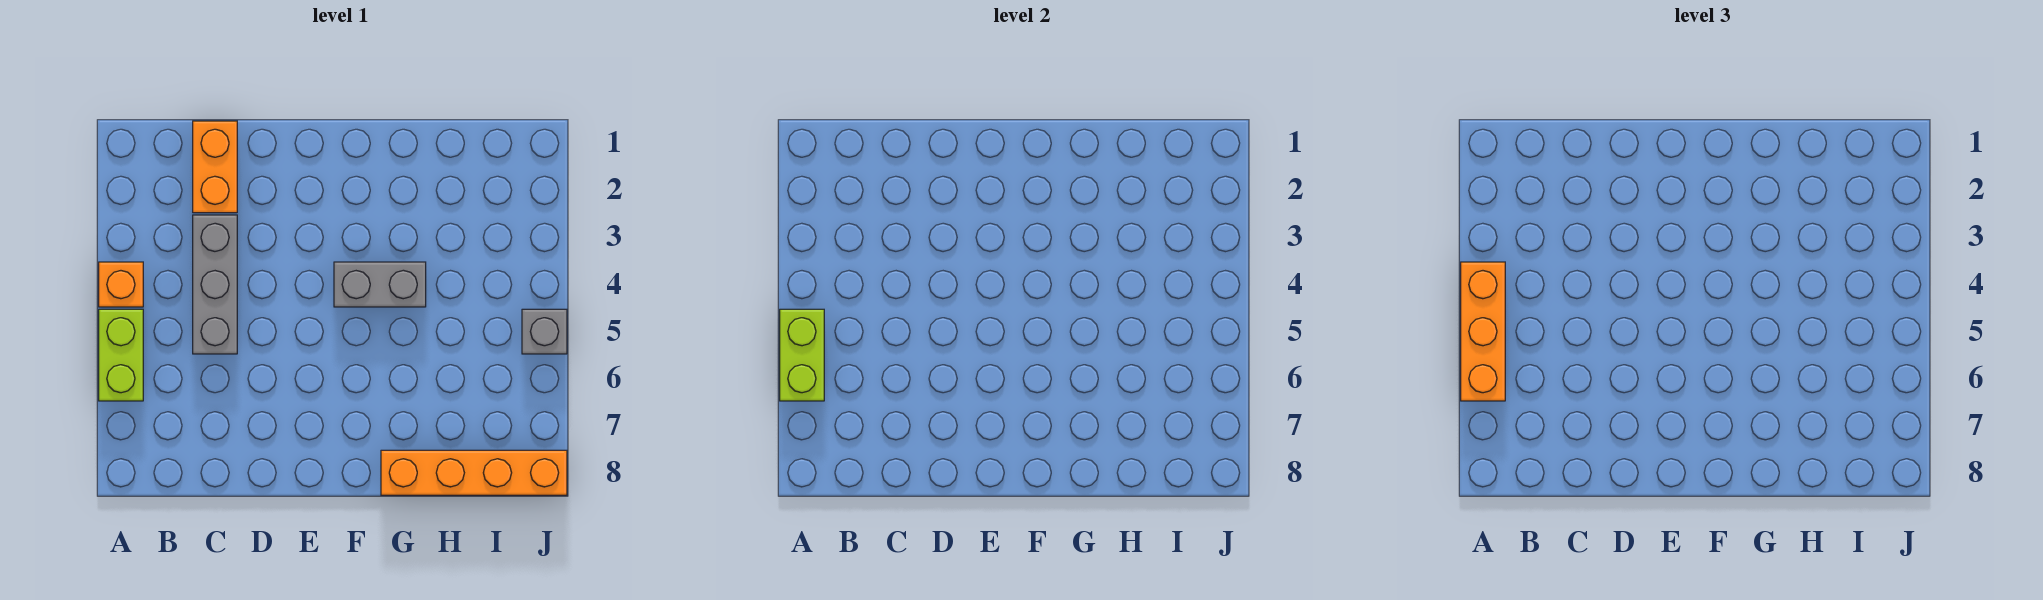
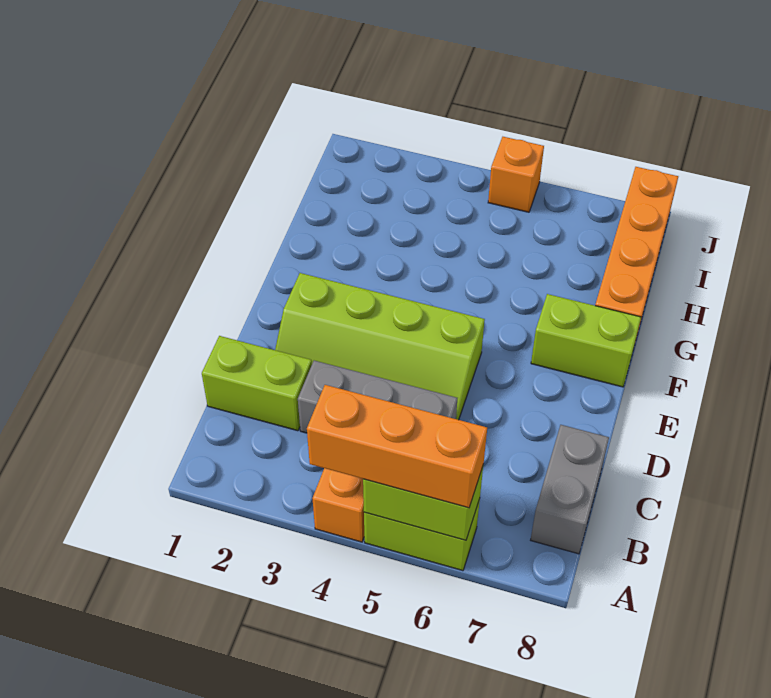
orange 1x2 brick [193,121,237,213] -> lime 1x2 brick [202,336,312,431]
none -> lime 2x4 slope [275,273,485,420]
grey 1x2 brick [334,262,426,307] -> grey 1x2 brick moved to [531,425,609,554]
none -> lime 1x2 brick [531,294,641,387]
grey 1x1 brick [522,309,567,354] -> orange 1x1 brick [488,137,544,212]

